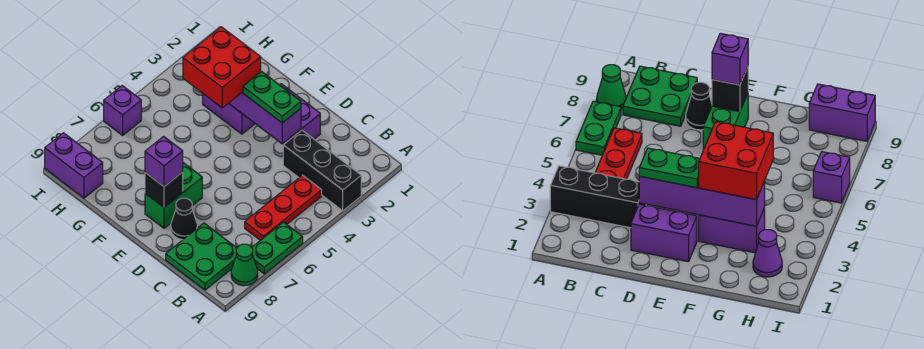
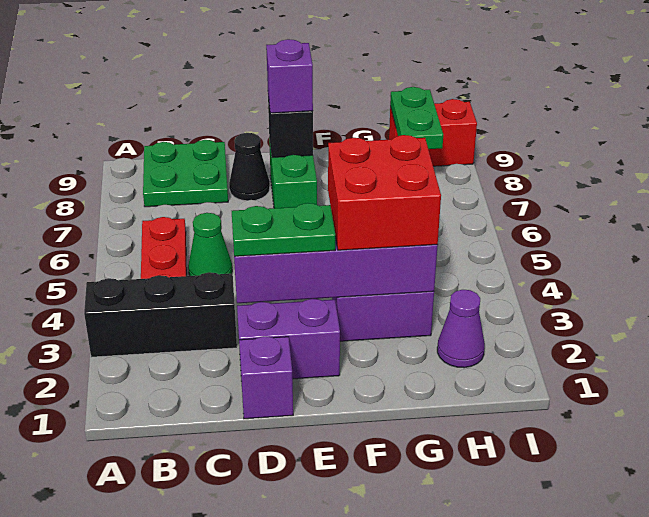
green 1x2 plate [252,222,303,274] -> green 1x2 plate moved to [390,87,443,149]
green 1x1 cone [231,244,258,286] -> green 1x1 cone moved to [188,213,232,276]
purple 1x2 brick [45,133,103,198] -> red 1x2 brick [389,99,477,166]
purple 1x1 brick [104,86,141,135] -> purple 1x1 brick moved to [239,336,293,419]

